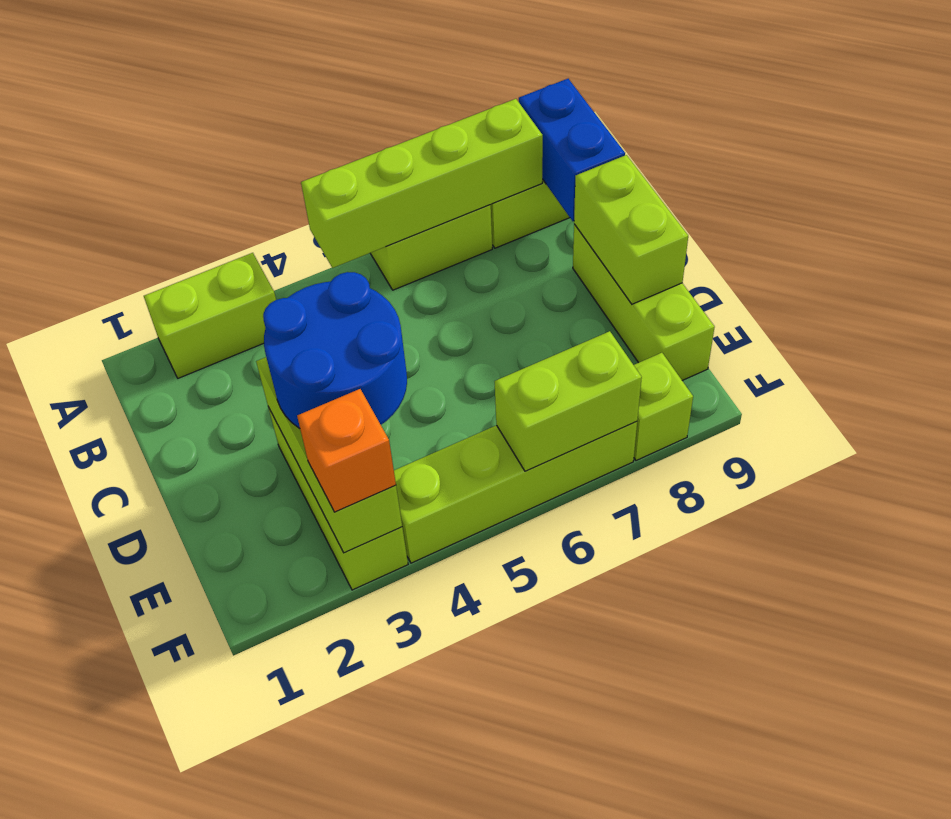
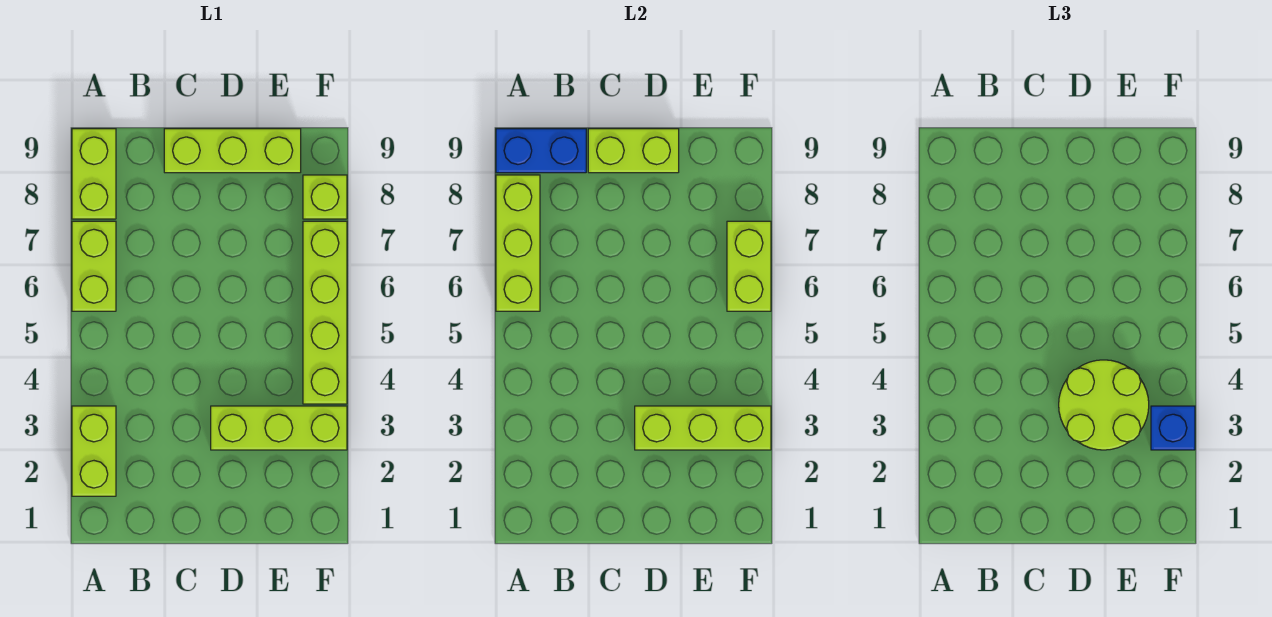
lime 1x4 brick [301,99,543,268] -> lime 1x3 brick [496,175,540,311]
blue 2x2 round brick [263,272,407,428] -> lime 2x2 round brick [1059,360,1149,450]
orange 1x1 brick [297,389,396,512] -> blue 1x1 brick [1151,406,1195,450]

